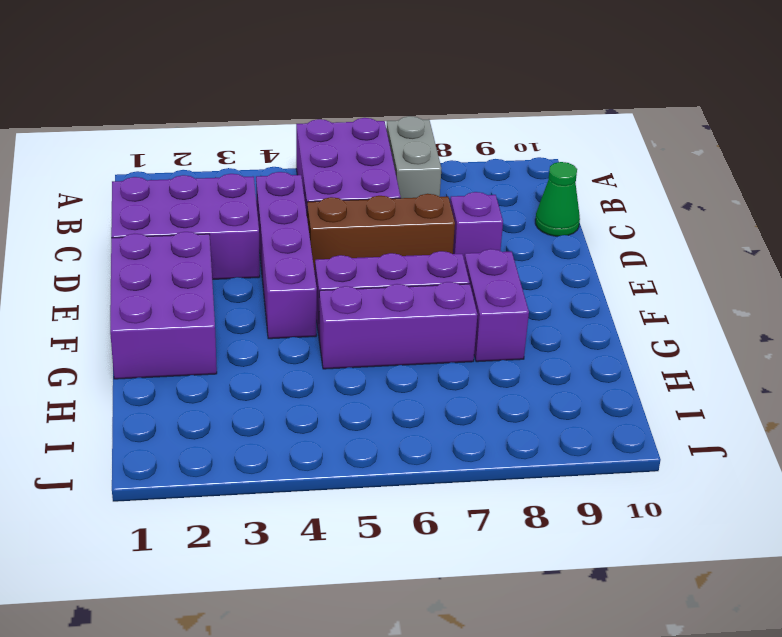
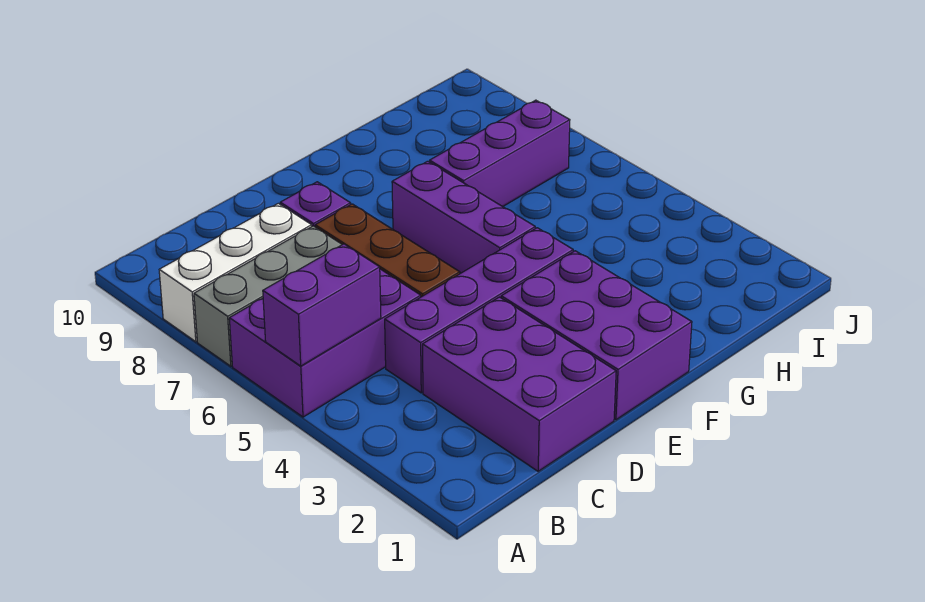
grey 1x2 brick [386,116,441,198] -> grey 1x3 brick [194,226,342,366]
none -> white 1x3 brick [159,203,312,342]
green 1x1 cone [535,162,580,236] -> none
purple 2x3 brick [110,232,217,379] -> purple 2x3 brick turned to [501,251,692,420]
purple 1x2 brick [464,249,529,362] -> purple 1x2 brick moved to [263,244,381,366]
purple 1x3 brick [319,282,478,369] -> purple 1x3 brick turned to [430,100,570,207]

